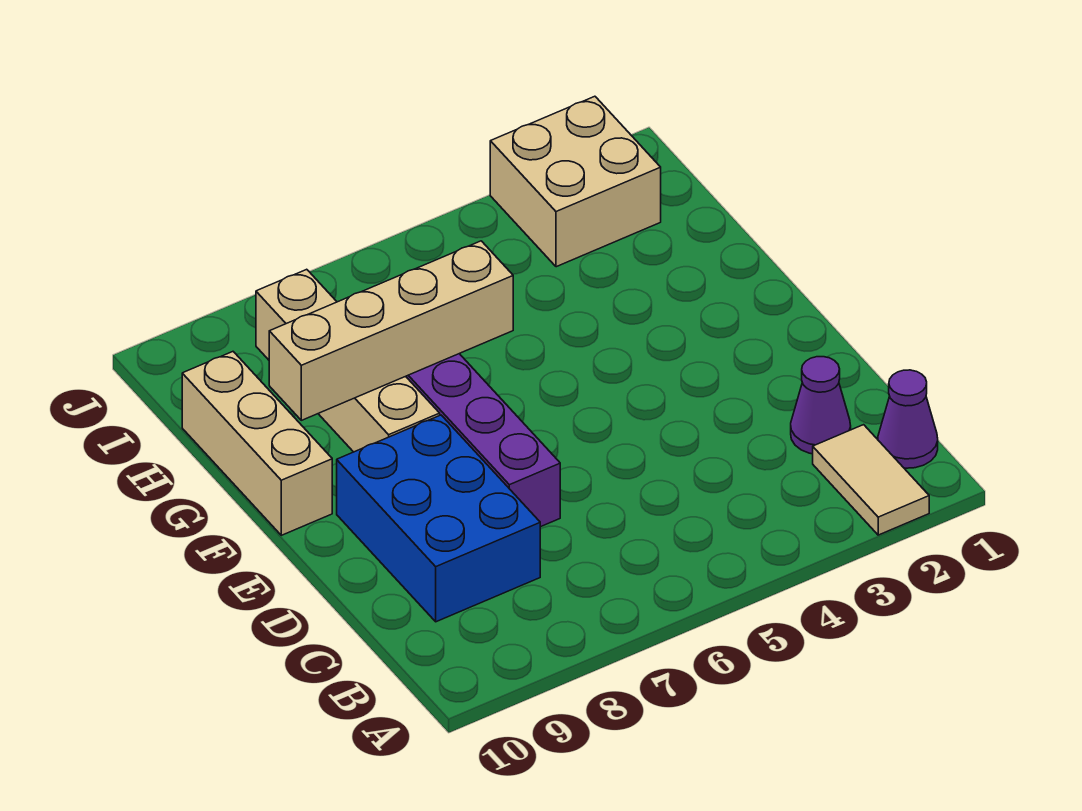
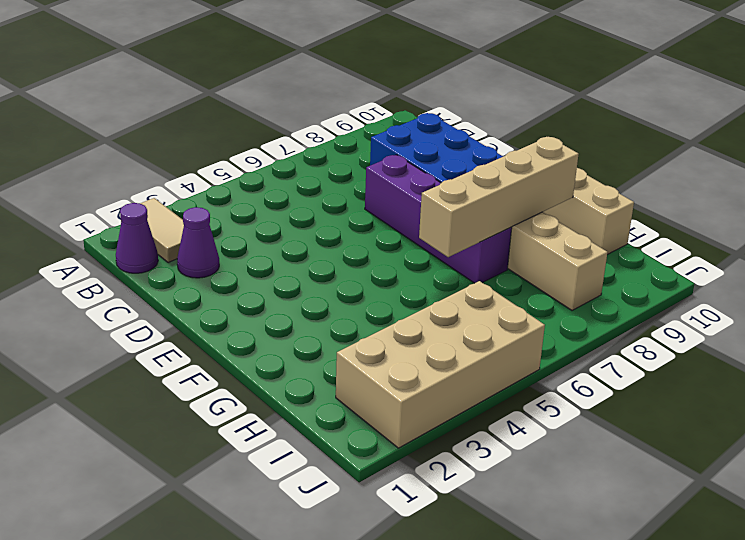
tan 2x2 brick [490,96,661,267] -> tan 2x4 brick [336,281,545,448]

